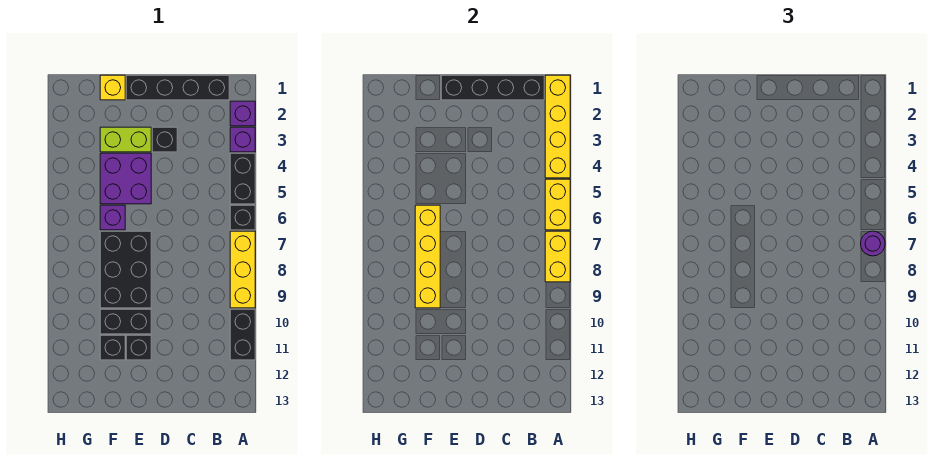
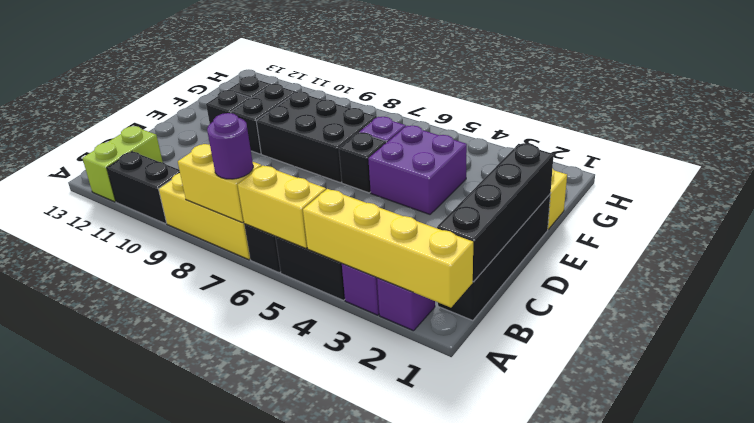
black 1x1 brick [152,127,177,152] -> black 1x1 brick moved to [339,133,386,193]
lime 1x2 brick [100,127,151,152] -> lime 1x2 brick moved to [82,126,163,202]
yellow 1x4 brick [415,205,440,308] -> none

